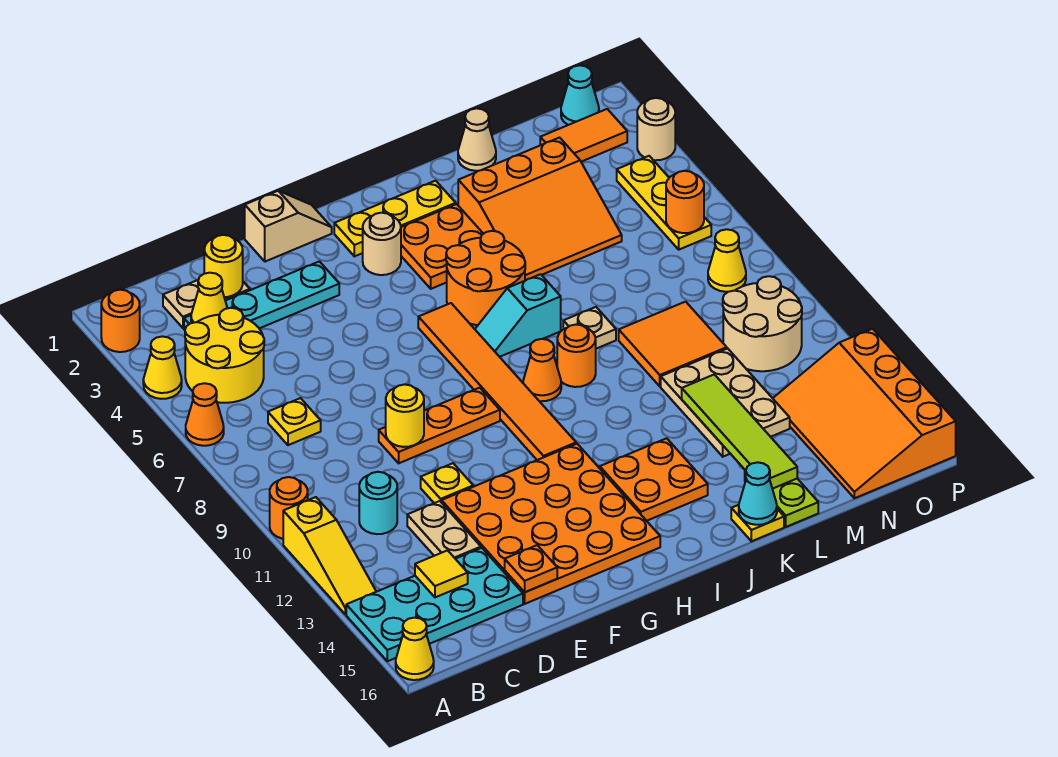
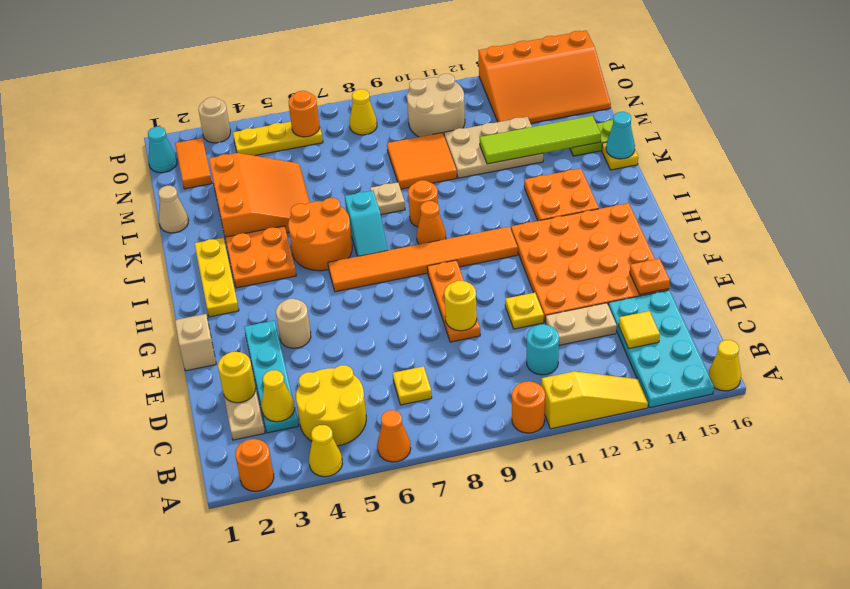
tan 1x1 round brick [363,213,401,275] -> tan 1x1 round brick moved to [276,299,311,348]

